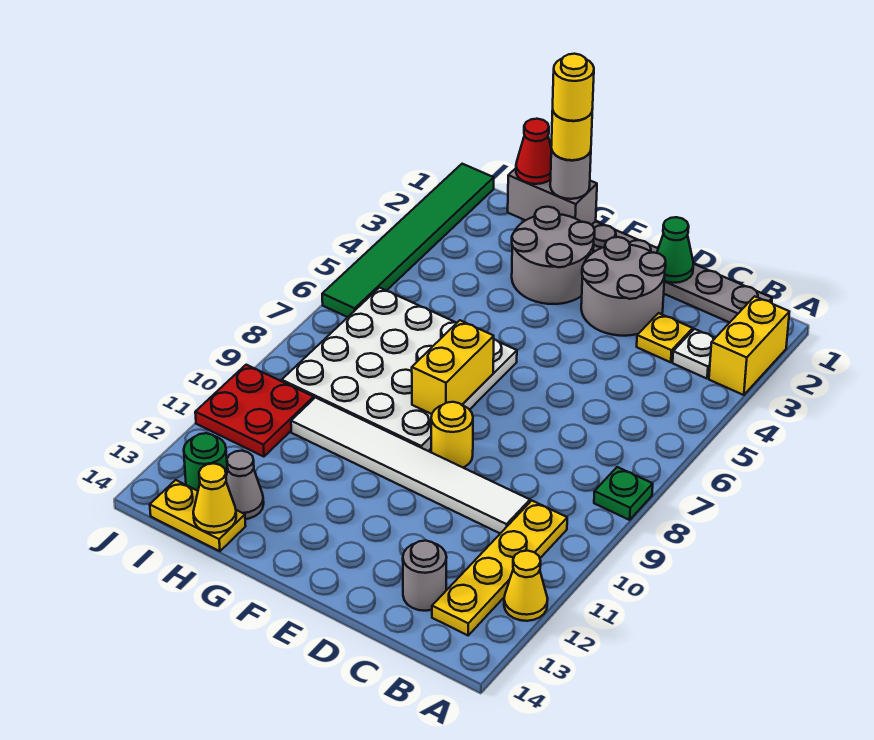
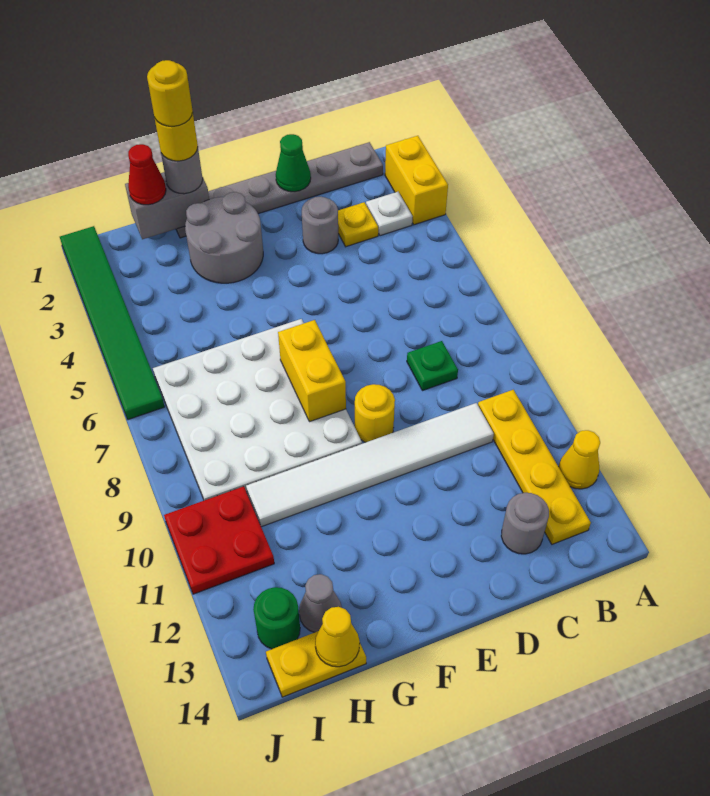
green 1x1 plate [594,467,653,520] -> green 1x1 plate moved to [407,341,458,391]
grey 2x2 round brick [581,237,666,336] -> grey 1x1 round brick [302,197,338,254]

